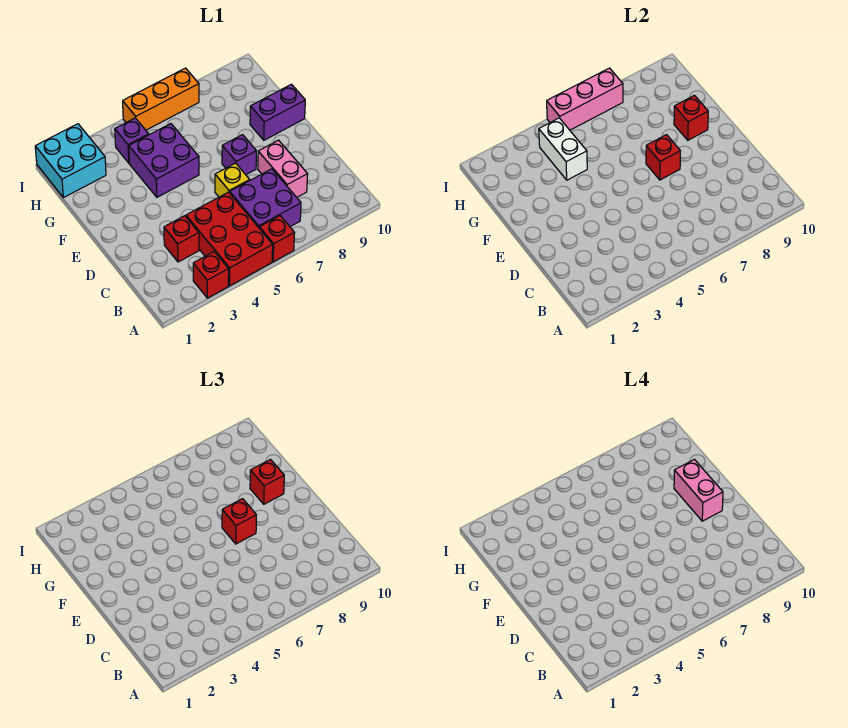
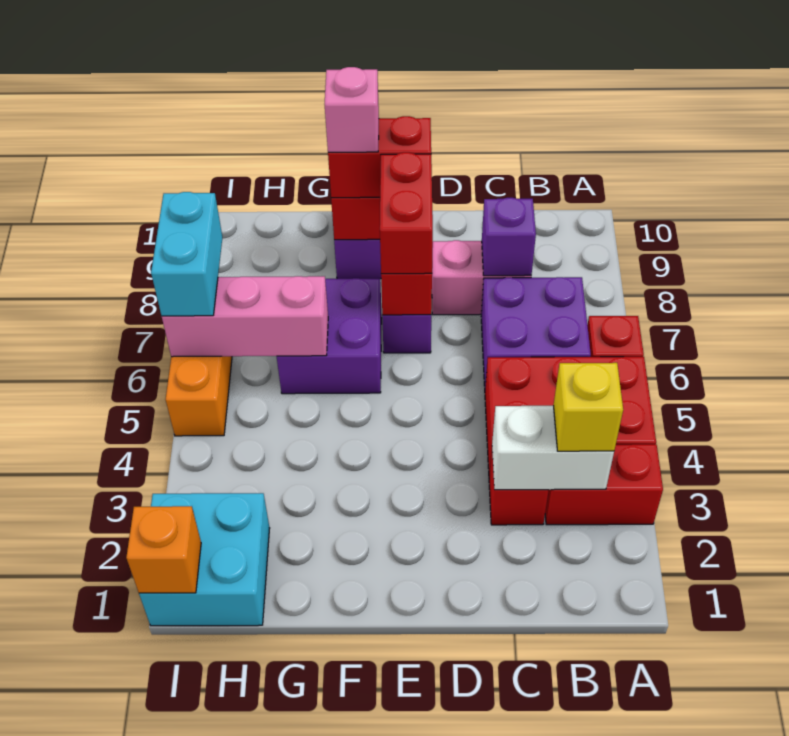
red 1x1 brick [193,252,229,298] -> red 1x2 brick [545,444,663,525]
yellow 1x1 brick [215,163,250,197] -> yellow 1x1 brick moved to [553,363,623,451]
red 1x1 brick [222,499,256,544] -> red 1x2 brick [380,152,433,274]
pink 1x2 brick [674,459,723,521] -> pink 1x1 brick [325,67,379,152]
purple 2x2 brick [129,124,199,197] -> purple 2x2 brick moved to [277,278,382,394]
red 1x1 brick [250,459,284,504] -> red 1x2 brick [328,116,431,198]
white 1x2 brick [539,118,587,180] -> white 1x2 brick moved to [492,406,614,490]
purple 1x1 brick [115,118,149,163] -> purple 1x1 brick moved to [482,198,536,276]
none -> orange 1x1 brick [126,506,201,593]
pink 1x3 brick [547,68,623,130] -> pink 1x3 brick turned to [162,276,328,357]
none -> cyan 1x2 brick [151,192,222,316]

